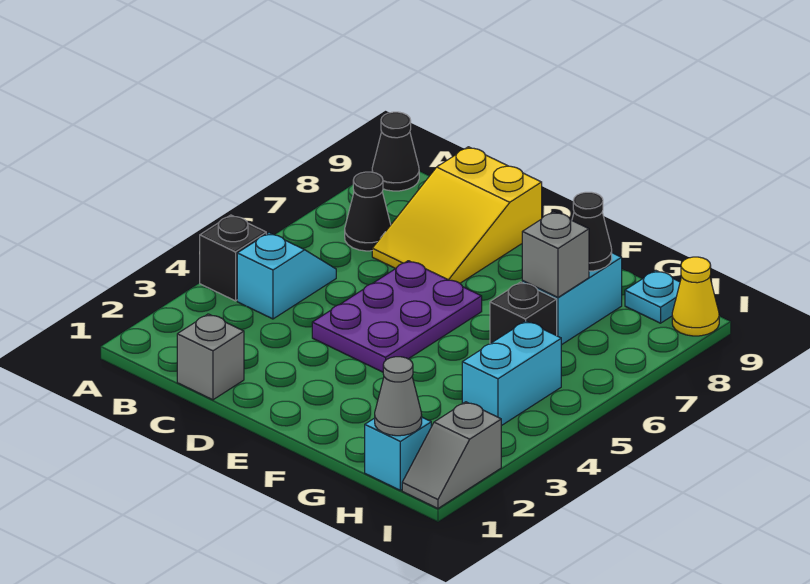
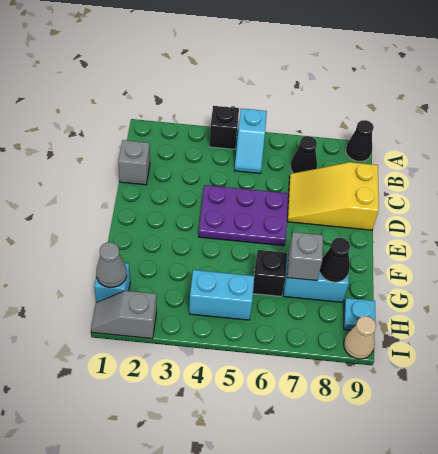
cyan 1x2 slope [237,233,336,319] -> cyan 1x2 slope turned to [234,108,267,174]
yellow 1x1 cone [672,257,719,336] -> tan 1x1 cone [344,316,376,359]

